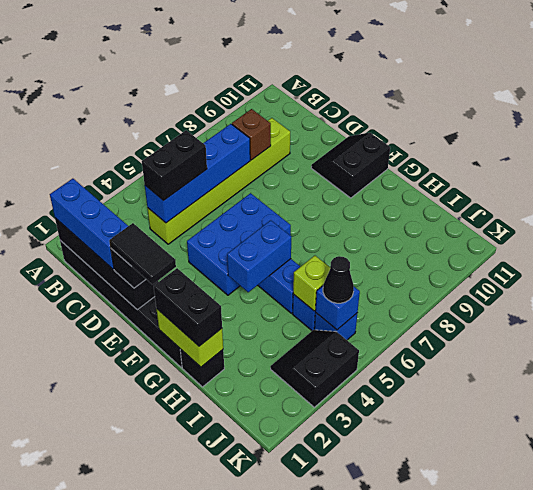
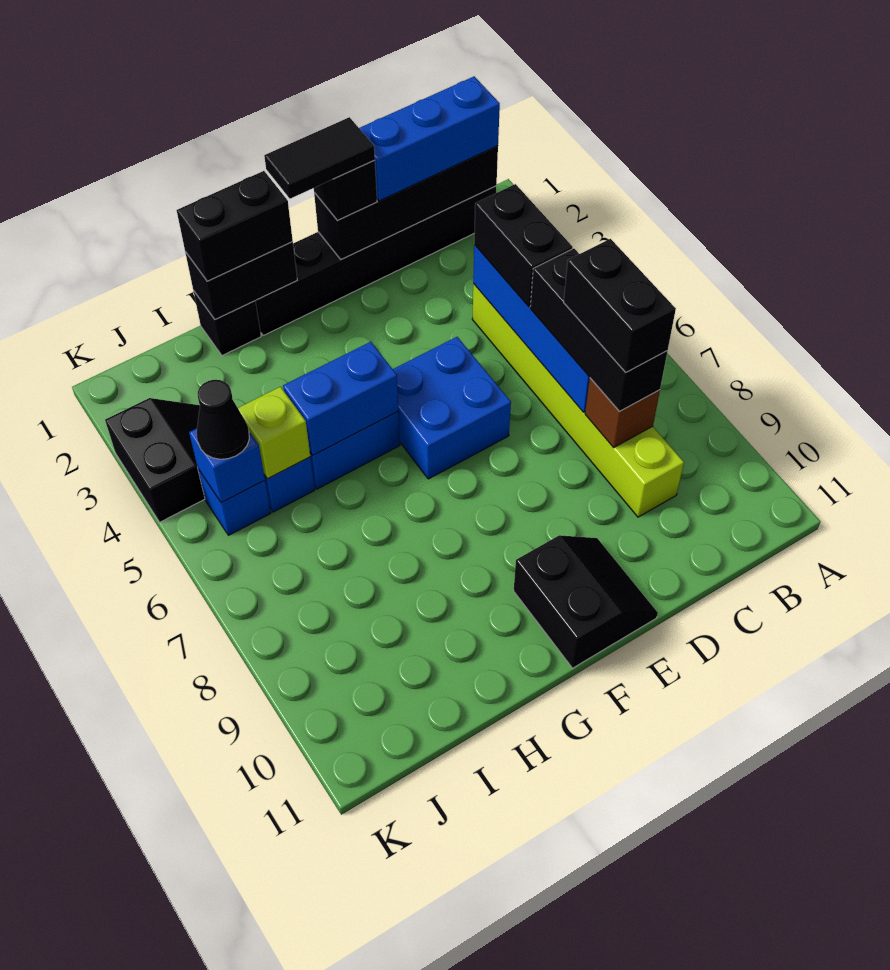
none -> black 1x3 brick [530,248,668,411]
none -> black 1x2 brick [564,239,676,372]
blue 2x3 brick [187,193,291,295] -> blue 2x2 brick [393,337,511,479]
lime 1x2 brick [157,309,223,367] -> black 1x2 brick [185,242,297,319]
blue 1x2 brick [227,220,291,292] -> blue 1x2 brick turned to [283,342,398,455]

